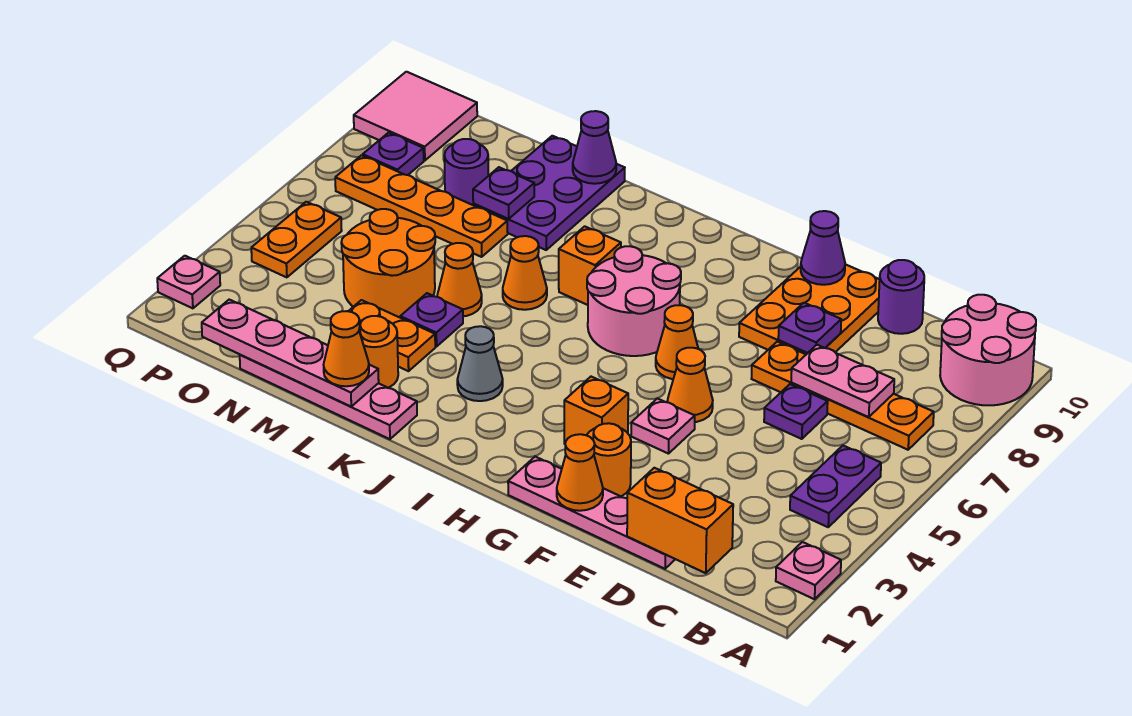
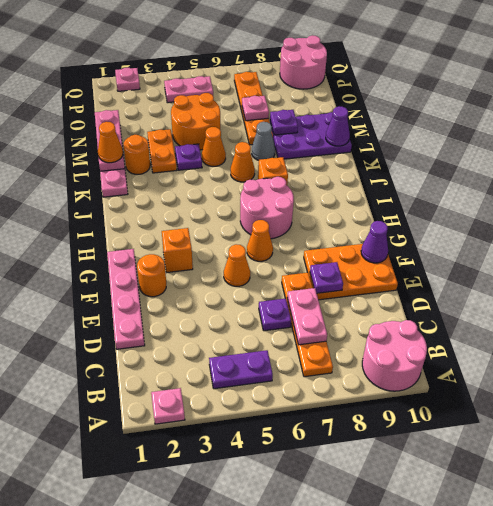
orange 1x2 brick [627,468,733,573] -> none
purple 1x1 round brick [878,260,924,334] -> none
orange 1x1 cone [557,434,603,511] -> none
pink 1x1 plate [631,398,695,454] -> pink 1x1 plate moved to [242,96,269,121]
grey 1x1 cone [457,326,503,401] -> grey 1x1 cone moved to [252,122,275,160]
pink 1x4 plate [202,300,379,406] -> pink 1x3 plate [95,110,125,171]
purple 1x1 round brick [444,139,488,205] -> none
orange 1x2 plate [251,202,342,277] -> pink 1x2 plate [164,76,213,103]
purple 1x1 plate [363,133,424,175] -> none
pink 2x2 tile [354,72,477,160] -> pink 2x2 round brick [280,35,327,89]

